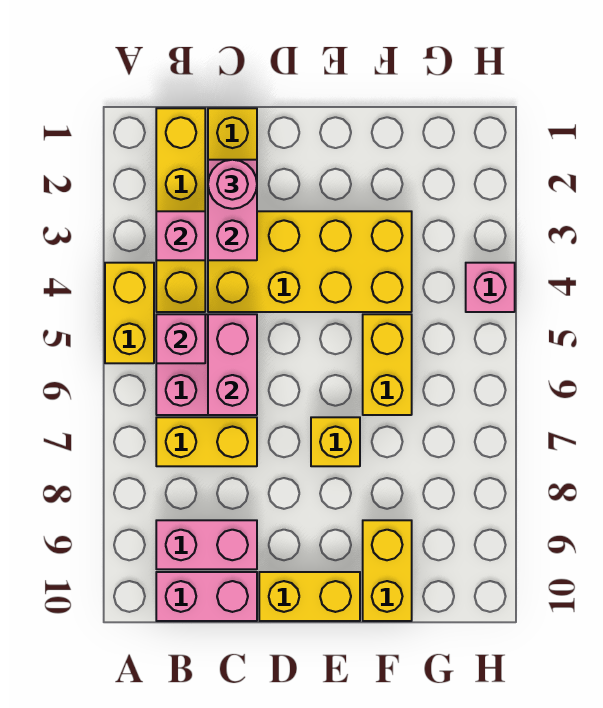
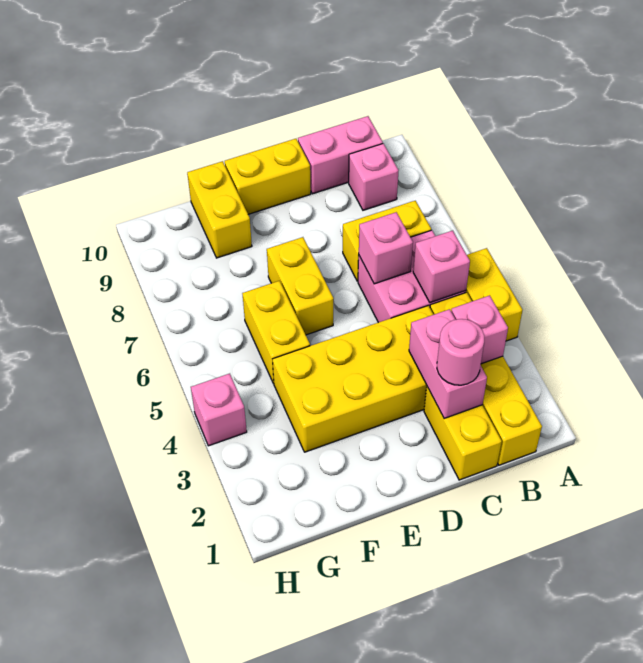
pink 1x2 brick [156,520,257,569] -> pink 1x1 brick [349,143,399,210]
pink 1x2 brick [208,314,257,415] -> pink 1x1 brick [359,212,413,284]
yellow 1x1 brick [311,417,360,466] -> yellow 1x2 brick [267,237,334,335]

